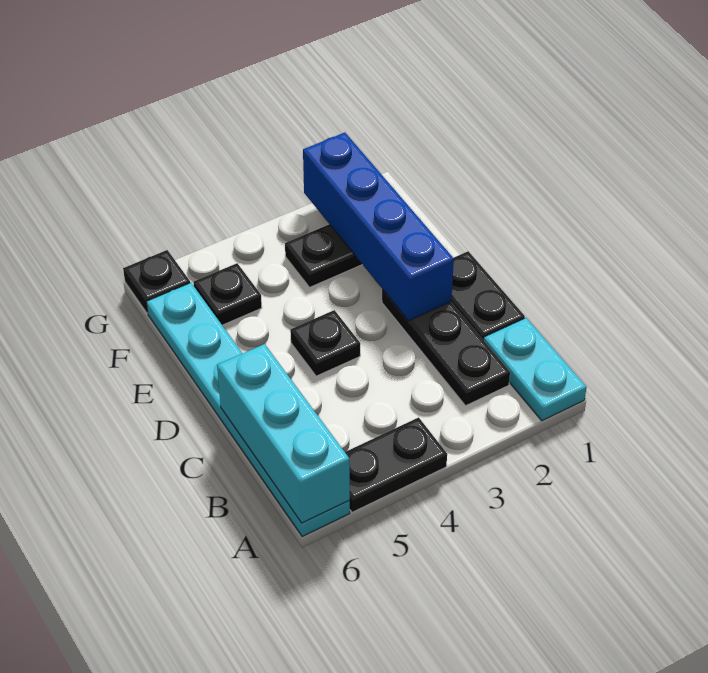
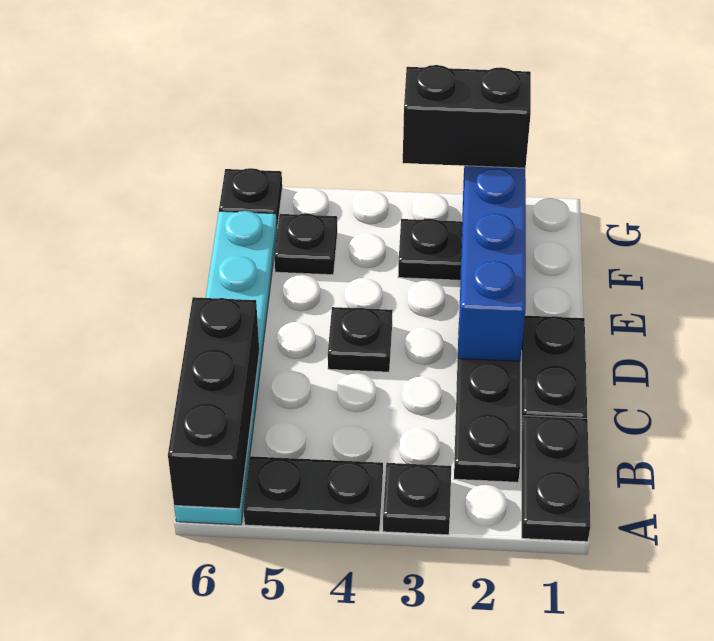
cyan 1x2 plate [484,318,587,421] -> black 1x2 plate [522,416,591,542]
none -> black 1x1 plate [383,463,451,535]
cyan 1x3 brick [217,344,350,523] -> black 1x3 brick [168,297,259,509]
none -> black 1x2 brick [403,65,531,168]

